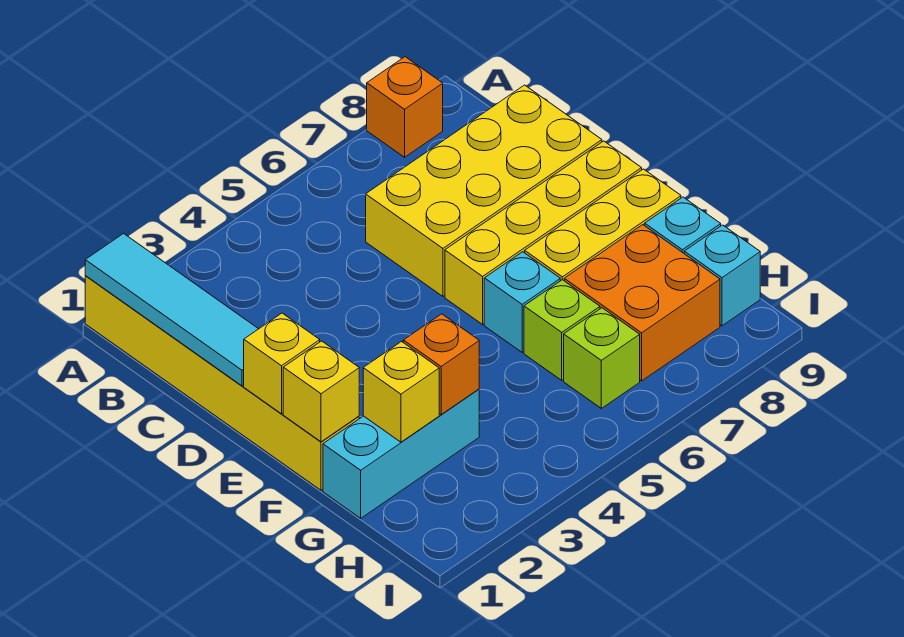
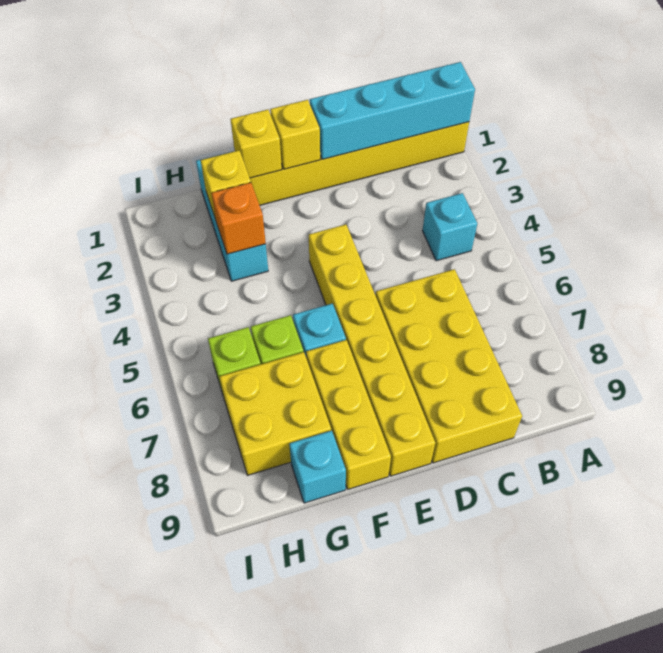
cyan 1x4 tile [85,234,258,386] -> cyan 1x4 brick [310,62,475,160]
orange 1x1 brick [367,57,443,157] -> none
yellow 1x4 brick [445,141,642,324] -> yellow 1x6 brick [309,224,435,476]
orange 2x2 brick [564,225,720,381] -> yellow 2x2 brick [219,352,331,475]
cyan 1x1 brick [684,225,760,326] -> cyan 1x1 brick moved to [423,193,477,261]

